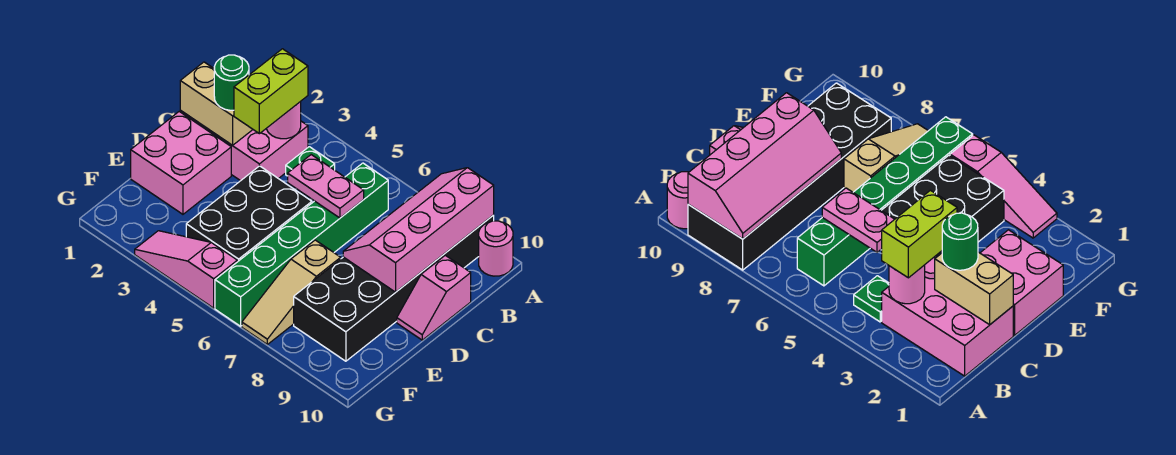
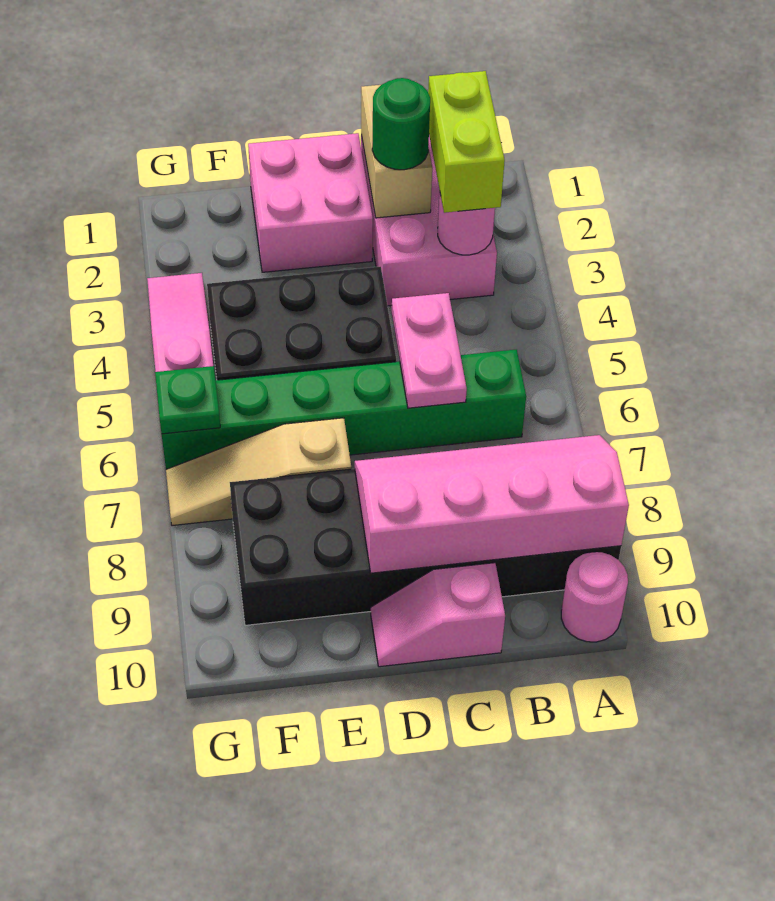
lime 1x2 brick [234,49,308,134] -> lime 1x2 brick turned to [428,71,505,213]
green 1x1 plate [286,147,335,176] -> green 1x1 plate moved to [155,366,220,434]

